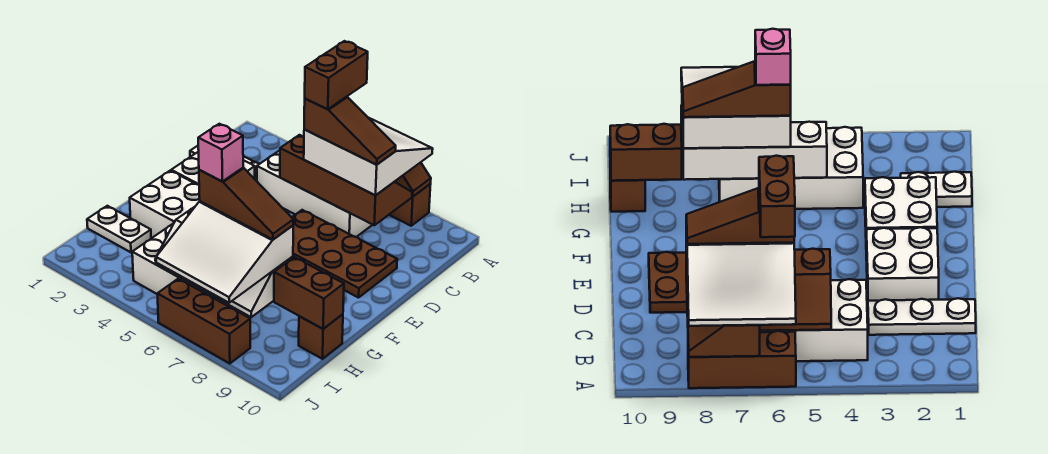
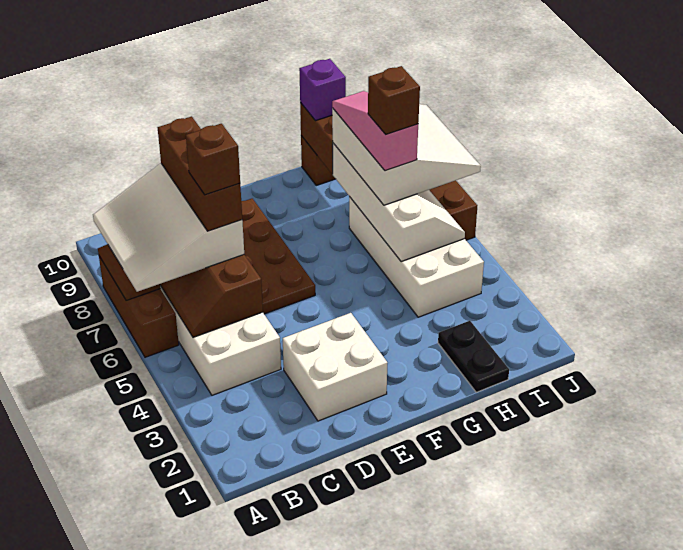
brown 1x2 brick [305,41,368,109] -> brown 1x1 brick [186,124,240,195]
white 1x3 plate [868,298,976,335] -> none
brown 1x3 slope [304,97,396,165] -> brown 1x3 brick [158,116,242,231]
white 2x2 brick [130,171,200,238] -> none
white 1x2 plate [87,206,151,252] -> black 1x2 plate [438,321,509,392]
brown 1x3 slope [199,168,293,240] -> pink 1x3 slope [332,91,418,171]
pink 1x1 brick [198,124,243,181] -> brown 1x1 brick [368,66,420,134]
none -> purple 1x1 brick [299,59,346,121]

